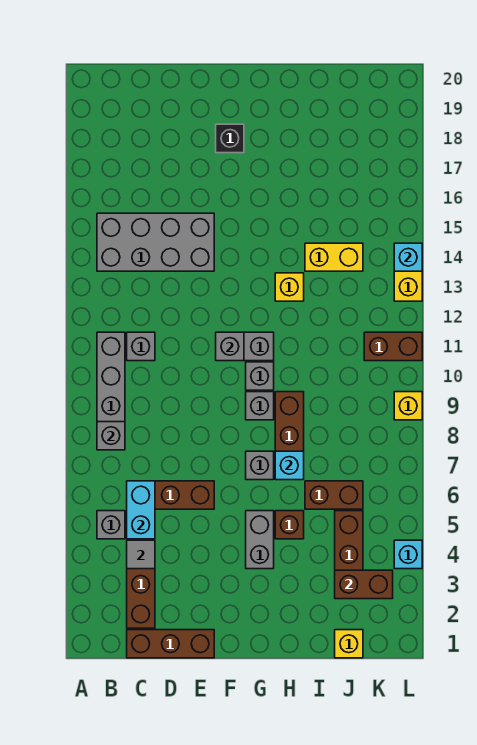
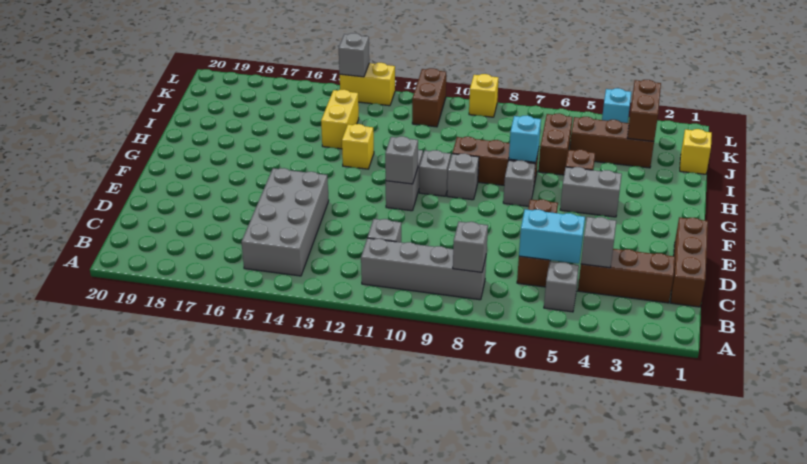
grey 1x1 tile [127,540,155,569] -> grey 1x1 brick [581,217,616,268]
black 1x1 brick [216,124,244,153] -> none
cyan 1x1 brick [394,243,422,271] -> grey 1x1 brick [339,33,369,77]

